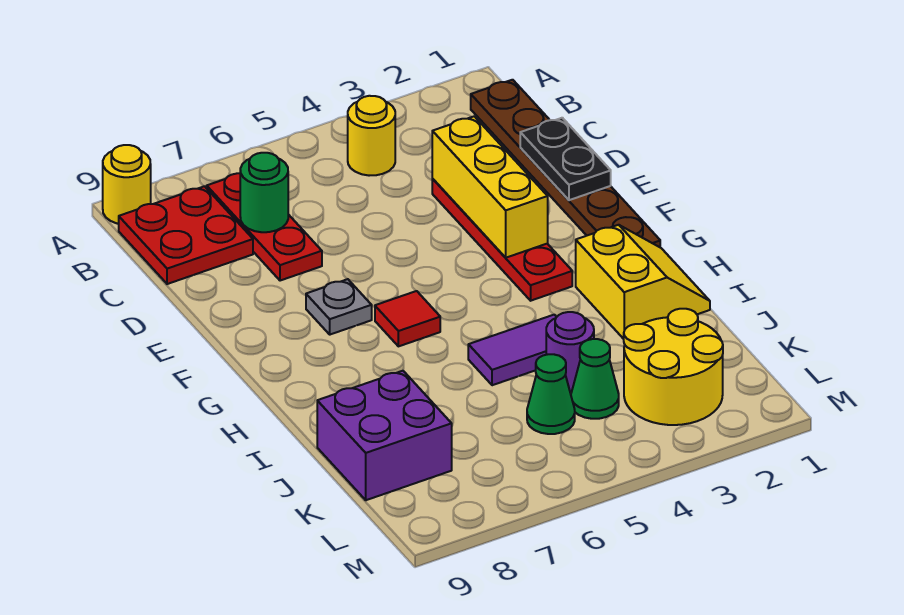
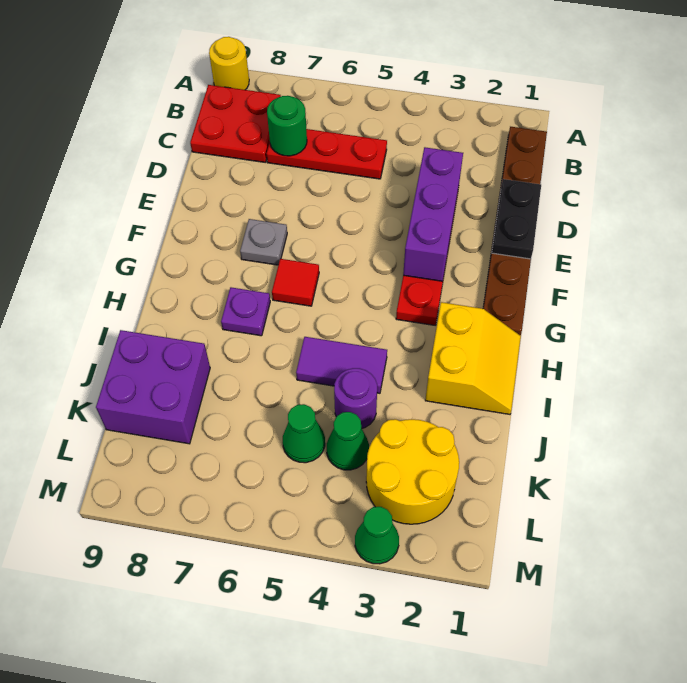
yellow 1x1 round brick [348,96,395,176] -> none
red 1x3 plate [207,173,322,281] -> red 1x3 plate turned to [267,129,387,179]
yellow 1x3 brick [432,116,548,258] -> purple 1x3 brick [403,147,463,281]
none -> purple 1x1 plate [221,287,270,336]
none -> green 1x1 cone [355,507,399,564]

